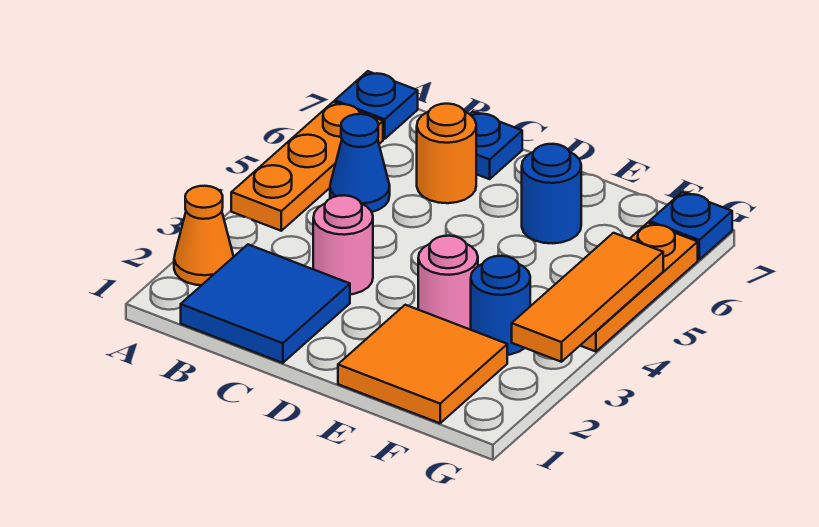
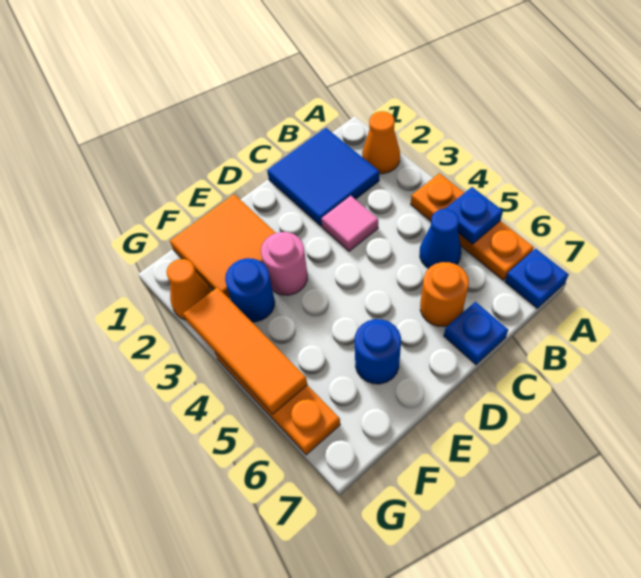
pink 1x1 round brick [313,195,373,294] -> pink 1x1 tile [321,196,378,251]
none -> orange 1x1 cone [167,259,211,320]
blue 1x1 plate [649,192,732,260] -> blue 1x1 plate moved to [445,187,503,244]

